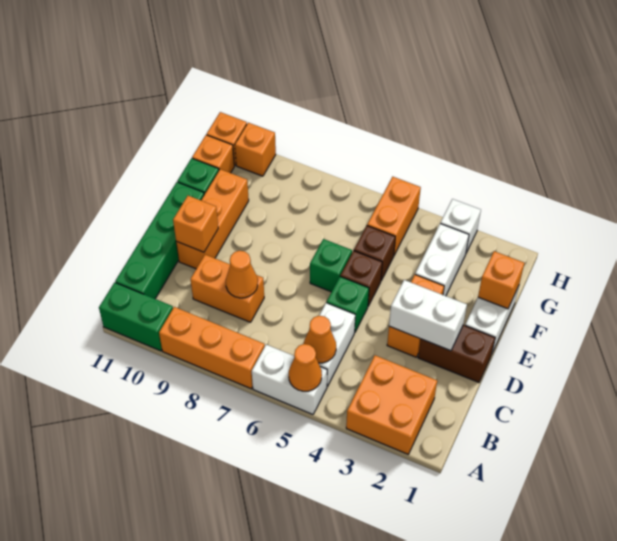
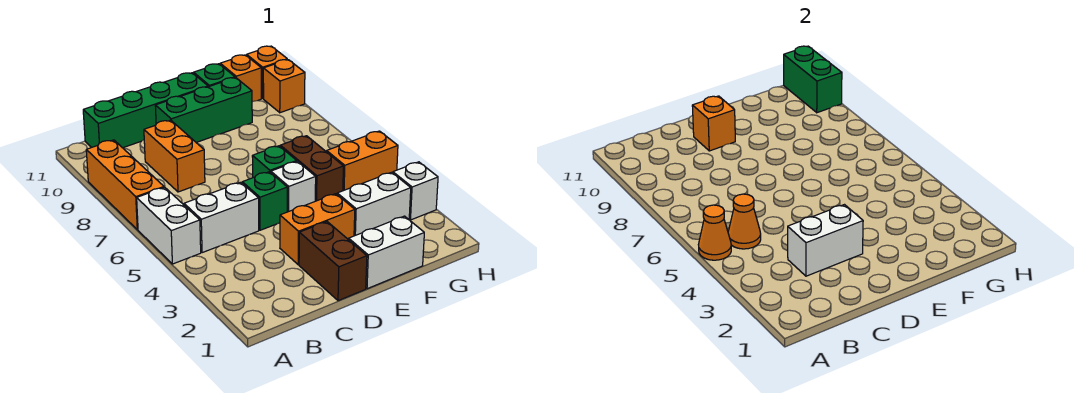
orange 2x2 brick [346,355,437,454] -> none
green 1x2 brick [99,282,173,351] -> green 1x2 brick moved to [784,46,842,113]
orange 1x1 cone [226,251,258,298] -> none
white 1x2 brick [389,280,467,351] -> white 1x2 brick turned to [788,205,863,276]
orange 1x3 brick [176,169,249,269] -> green 1x3 brick [155,78,252,142]
brown 1x1 brick [340,251,382,306] -> white 1x1 brick [271,161,316,212]
orange 1x1 brick [478,251,524,309] -> none
brown 1x1 brick [354,226,395,280] -> brown 1x2 brick [280,136,343,201]

